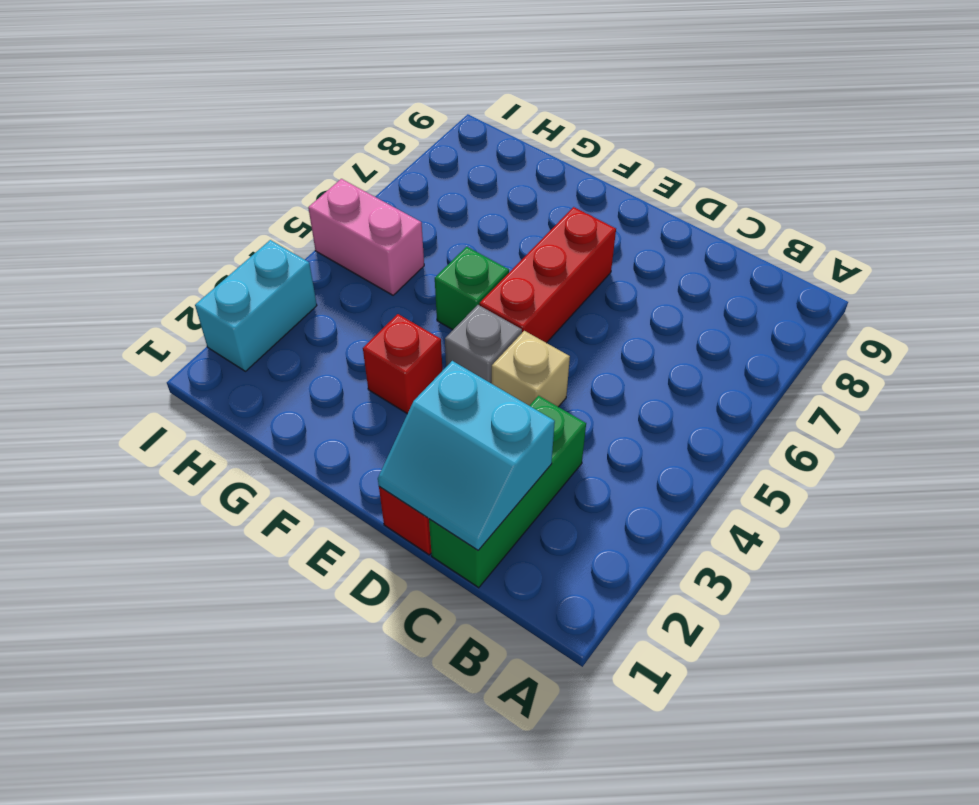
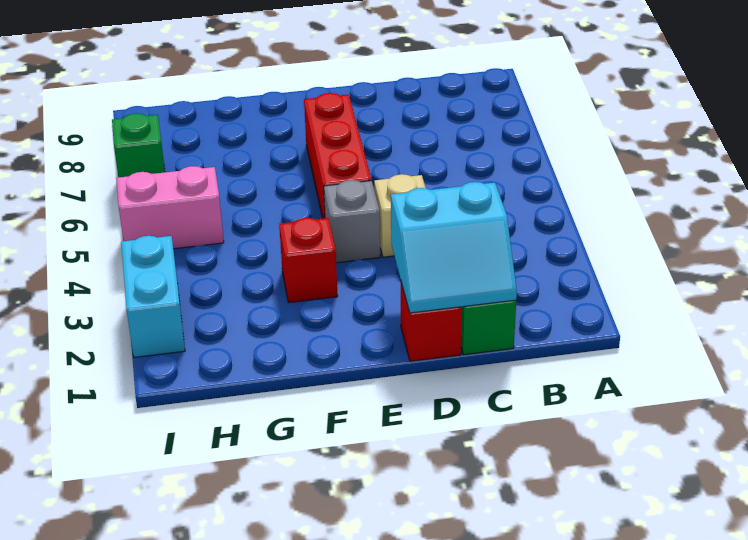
green 1x1 brick [435,247,509,330] -> green 1x1 brick moved to [112,113,165,177]

